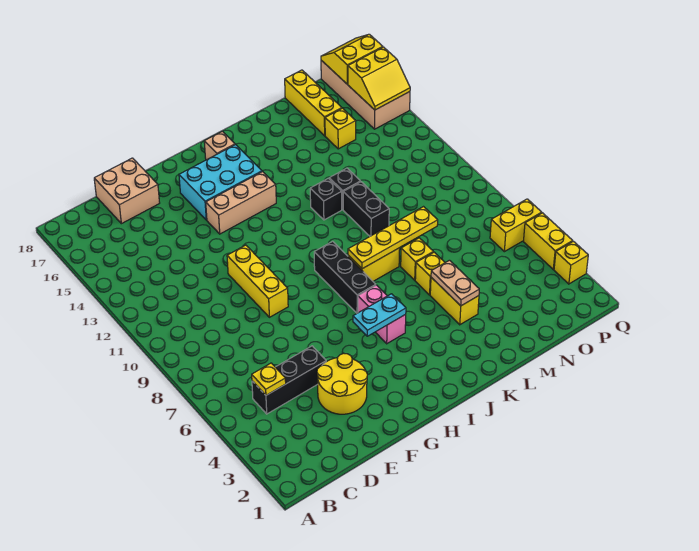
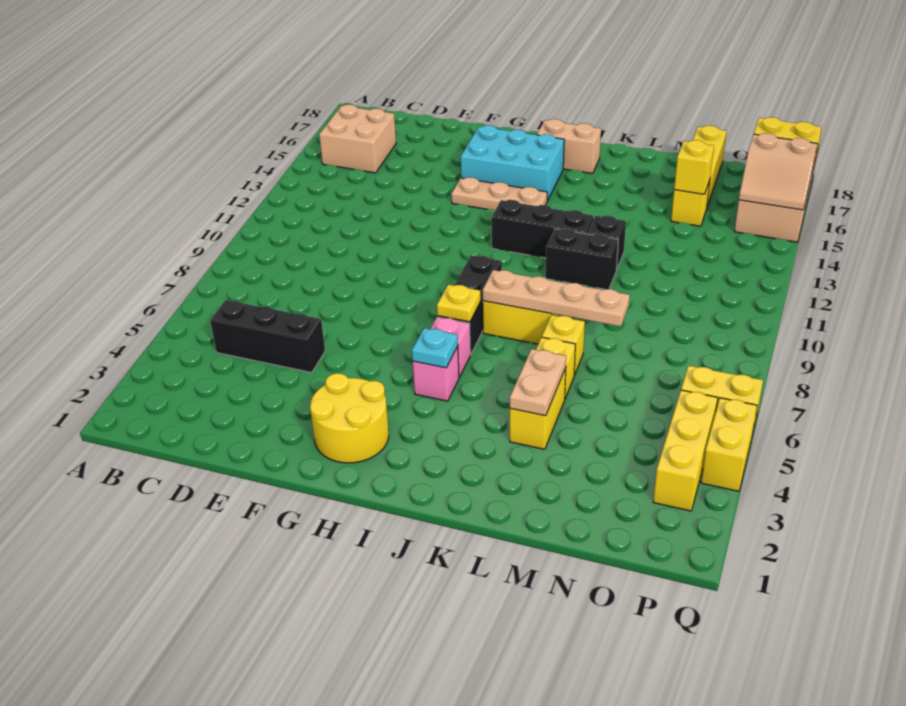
yellow 1x1 plate [252,363,286,395] -> yellow 1x1 plate moved to [437,285,481,322]
tan 2x2 brick [94,158,160,224] -> tan 2x2 brick moved to [319,105,396,173]
yellow 2x2 round brick [317,353,367,414] -> yellow 2x2 round brick moved to [310,373,389,463]
yellow 1x3 brick [227,245,288,317] -> yellow 1x3 brick moved to [653,390,718,511]
tan 1x3 brick [206,172,276,234] -> tan 1x3 plate [451,177,547,210]
cyan 1x2 plate [353,294,406,336] -> cyan 1x1 plate [412,328,458,368]
tan 1x1 brick [204,131,235,160] -> tan 1x2 brick [537,119,601,174]
yellow 1x4 plate [348,207,438,269] -> tan 1x4 plate [483,270,630,326]
black 1x1 brick [310,178,342,220] -> black 1x3 brick [492,200,594,258]
black 1x2 brick [343,182,389,236] -> black 1x2 brick turned to [545,229,618,289]
yellow 2x2 slope [348,47,410,110] -> tan 2x2 slope [739,133,817,210]
yellow 1x1 brick [554,241,588,284] -> yellow 1x1 brick moved to [674,140,714,194]

